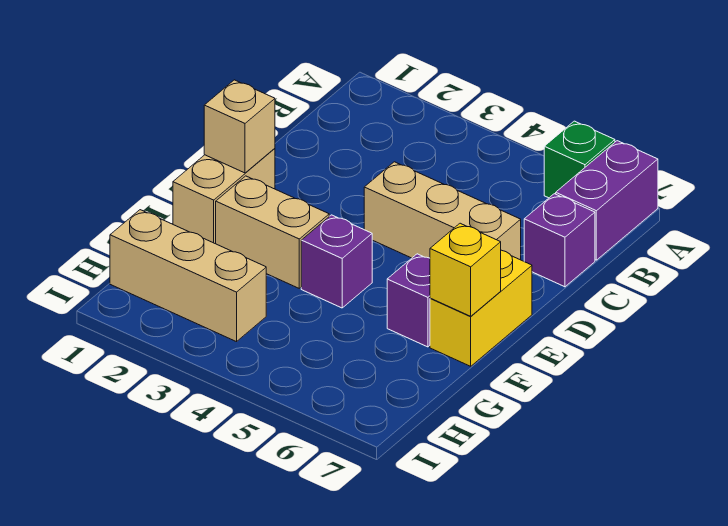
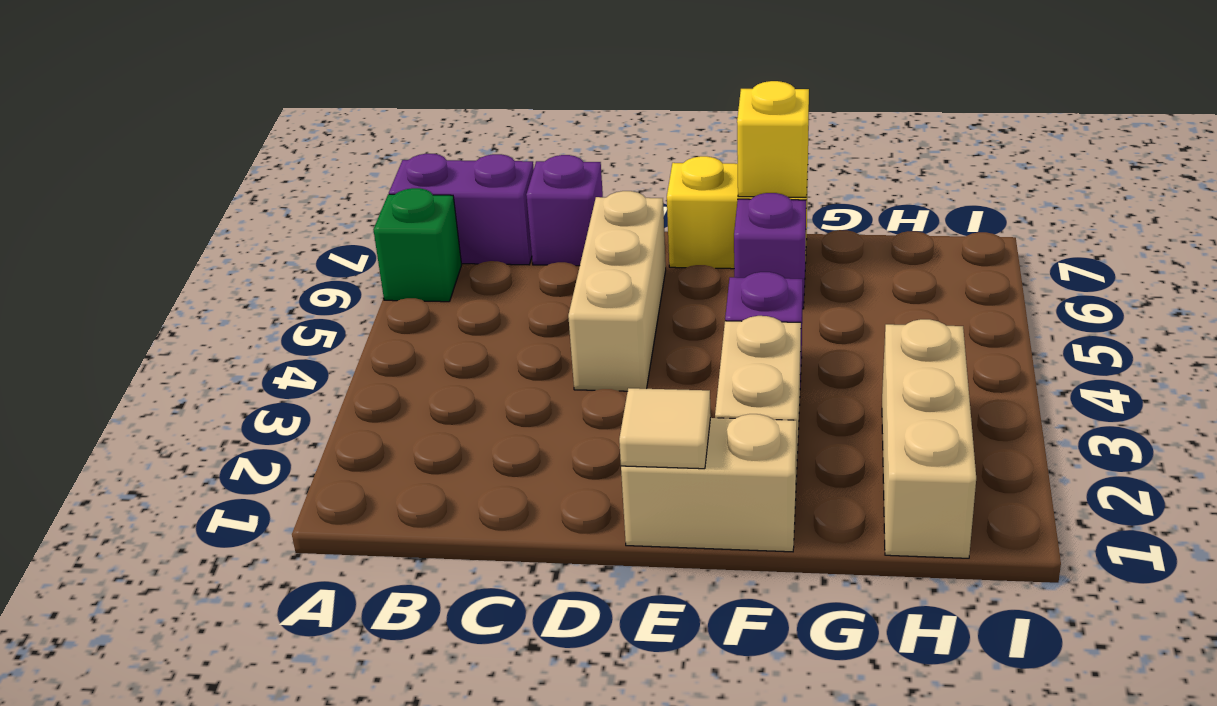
tan 1x1 brick [204,80,275,173] -> tan 1x1 tile [619,388,711,469]

